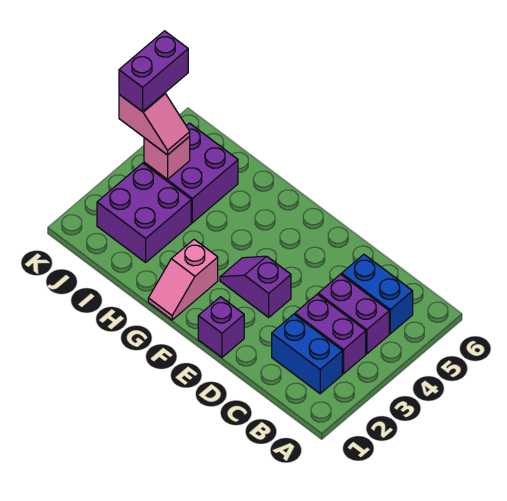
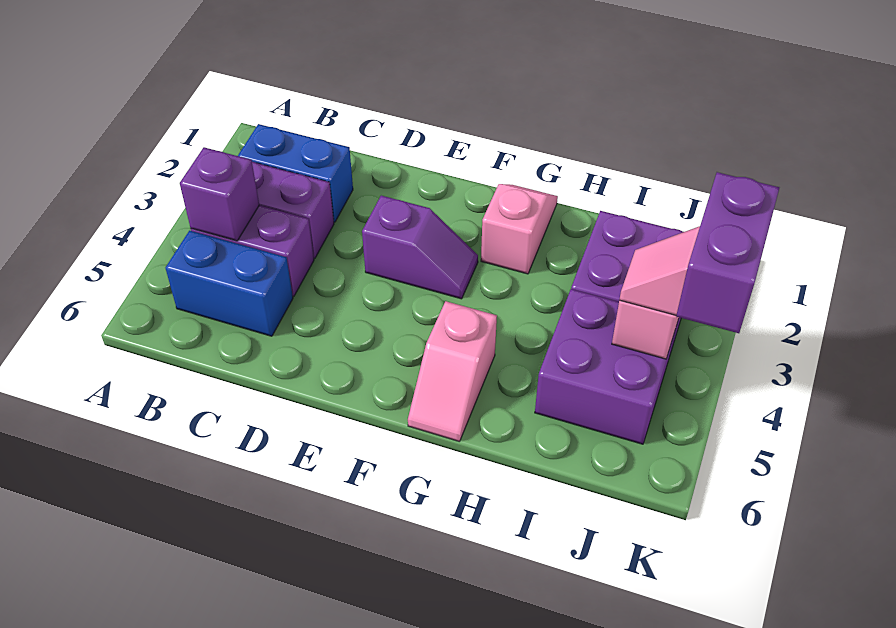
purple 1x1 brick [198,297,244,357] -> purple 1x1 brick moved to [180,147,259,241]
none -> pink 1x2 slope [408,301,497,442]

